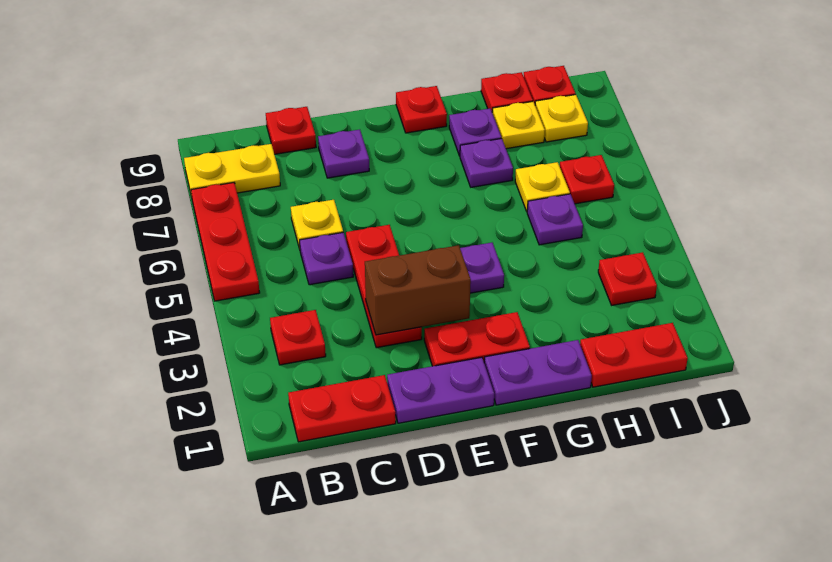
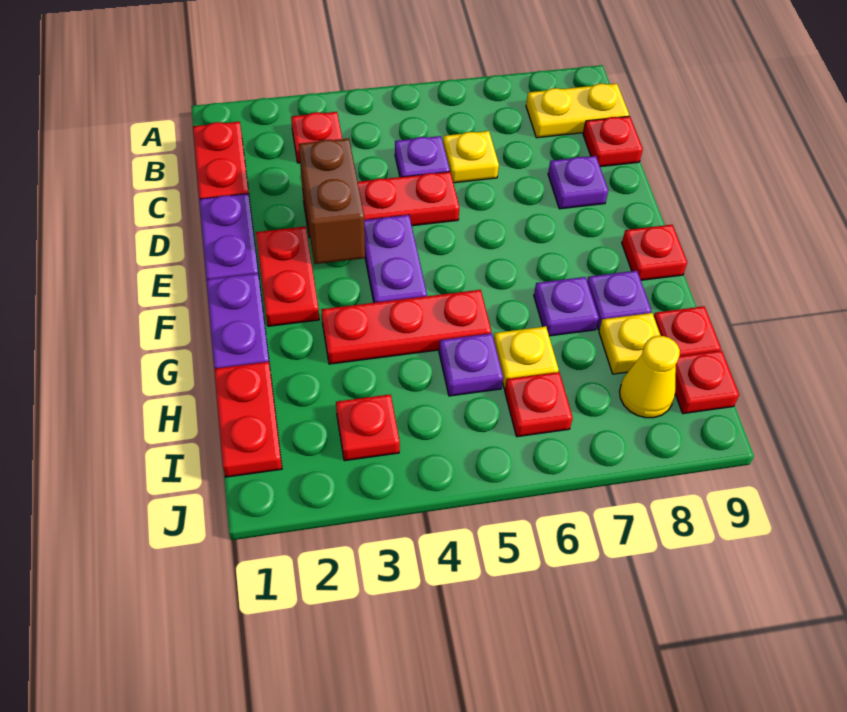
red 1x3 plate [191,183,260,301] -> red 1x3 plate moved to [321,290,491,364]
yellow 1x2 plate [184,144,280,197] -> yellow 1x2 plate turned to [526,83,629,138]
yellow 1x1 plate [535,95,588,142] -> yellow 1x1 cone [619,336,680,418]

